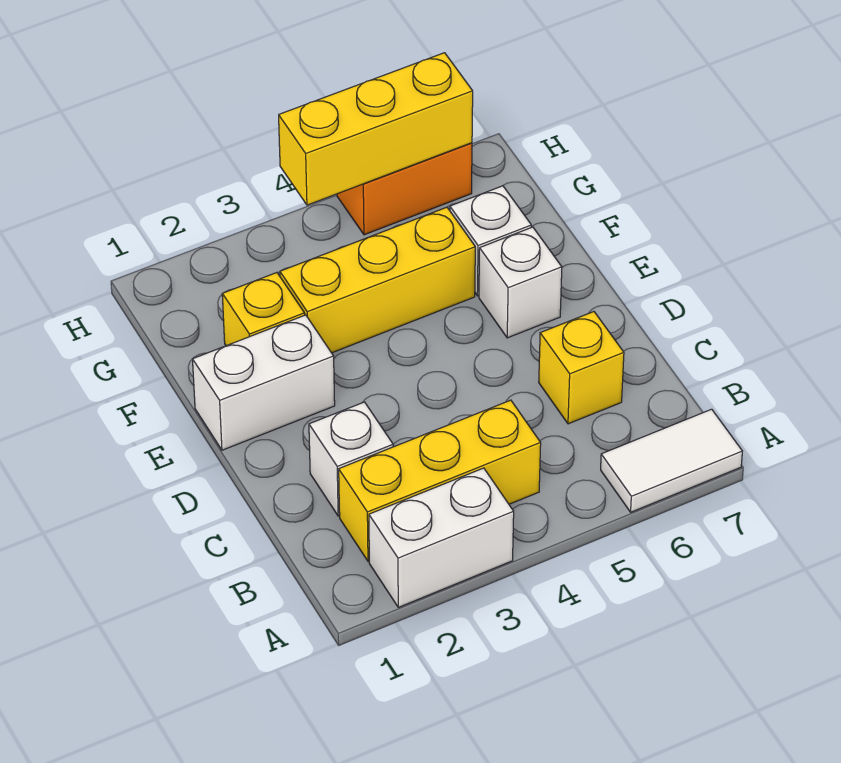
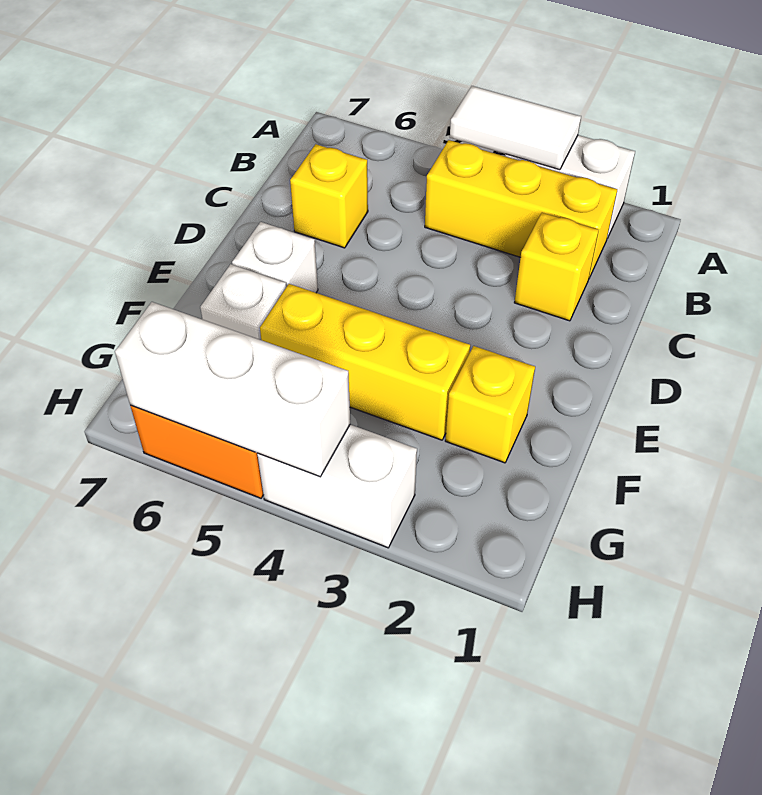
white 1x2 tile [601,409,742,512] -> white 1x2 tile moved to [450,86,581,170]
white 1x1 brick [309,402,393,516] -> yellow 1x1 brick [514,213,599,321]
white 1x2 brick [193,315,335,450] -> white 1x2 brick moved to [257,424,417,548]
yellow 1x3 brick [279,53,473,205] -> white 1x3 brick [115,302,350,477]

